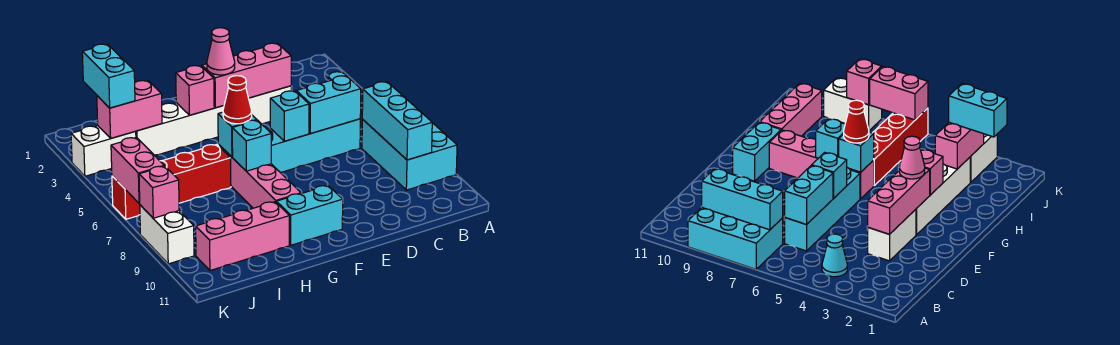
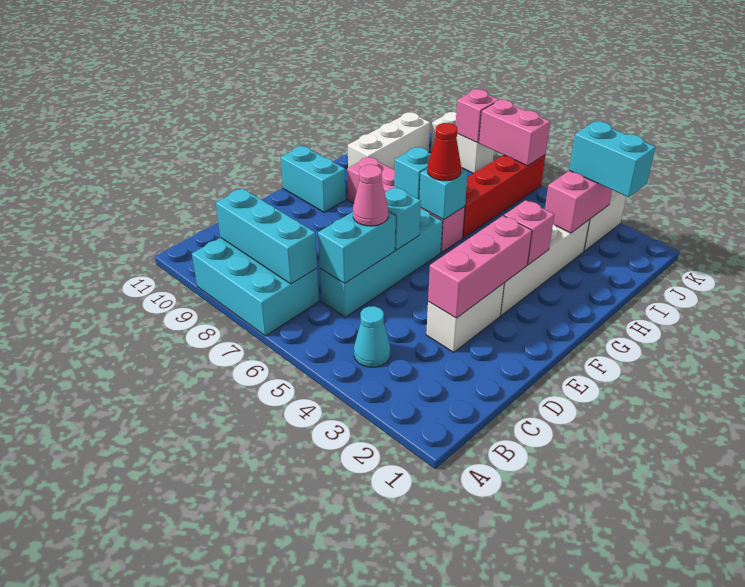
pink 1x1 cone [207,28,235,75] -> pink 1x1 cone moved to [353,165,388,226]
cyan 1x2 brick [276,185,343,245] -> cyan 1x2 brick turned to [281,146,346,212]
pink 1x3 brick [196,202,289,271] -> white 1x3 brick [348,112,430,170]

